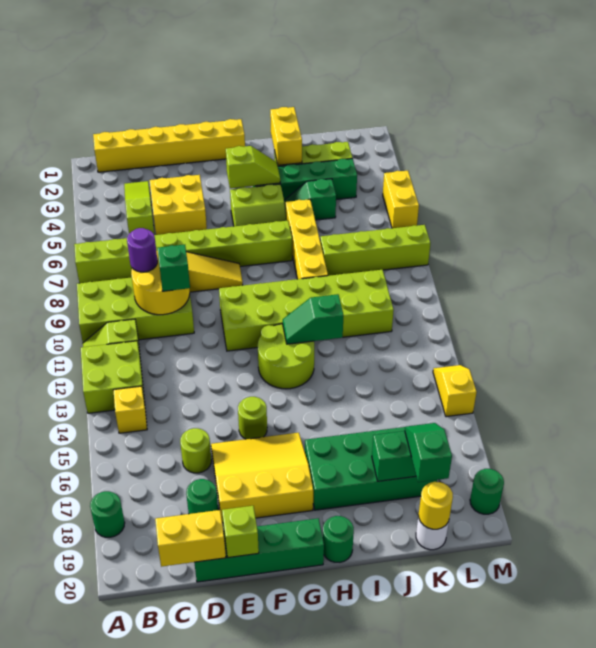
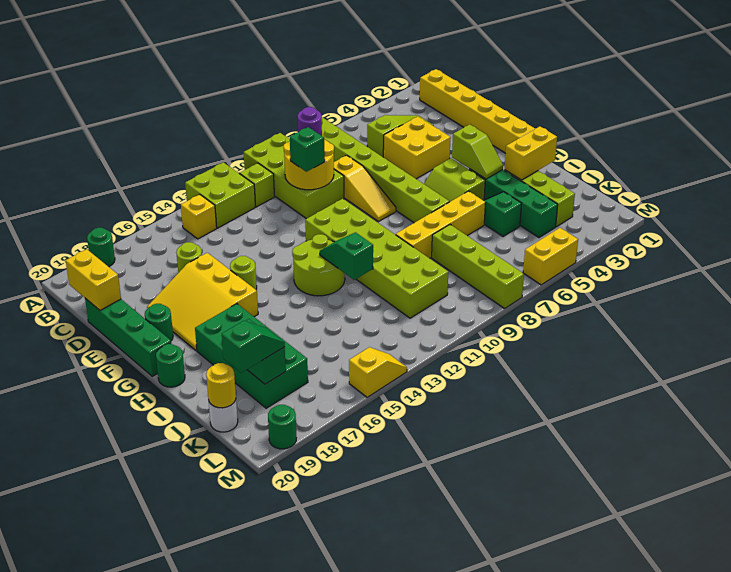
green 1x1 round brick [186,479,218,514] -> green 1x1 round brick moved to [145,304,173,341]
yellow 3x3 slope [211,433,313,523] -> yellow 3x3 slope turned to [147,253,258,351]
lime 1x1 brick [222,506,259,558] -> none

